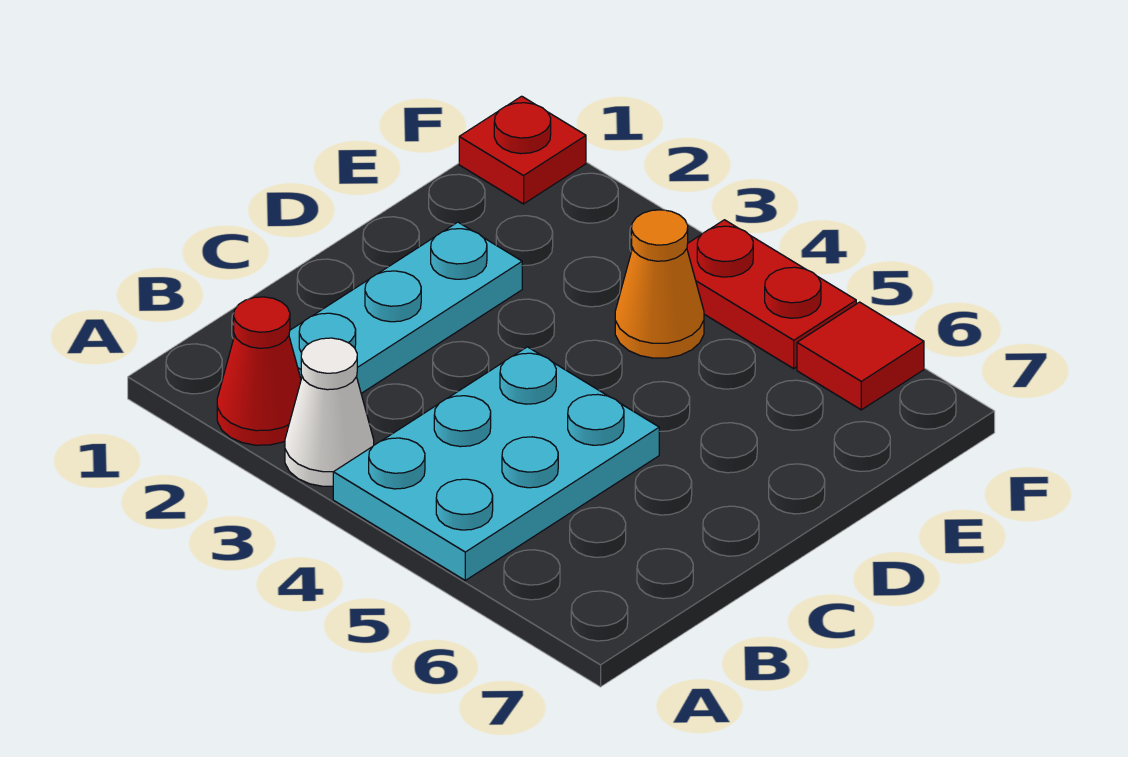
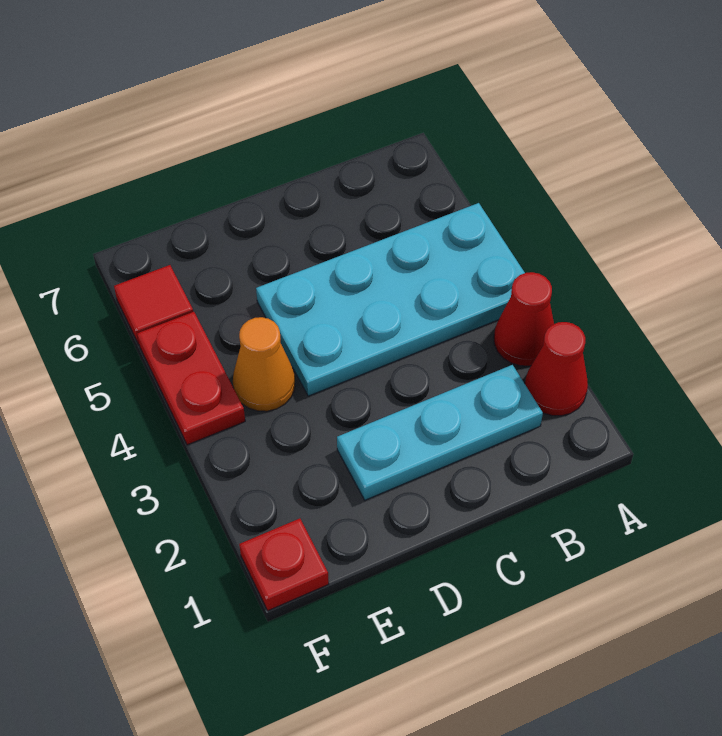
white 1x1 cone [285,338,374,486] -> red 1x1 cone [494,272,554,366]
cyan 2x3 plate [333,347,659,580] -> cyan 2x4 plate [256,203,525,396]

